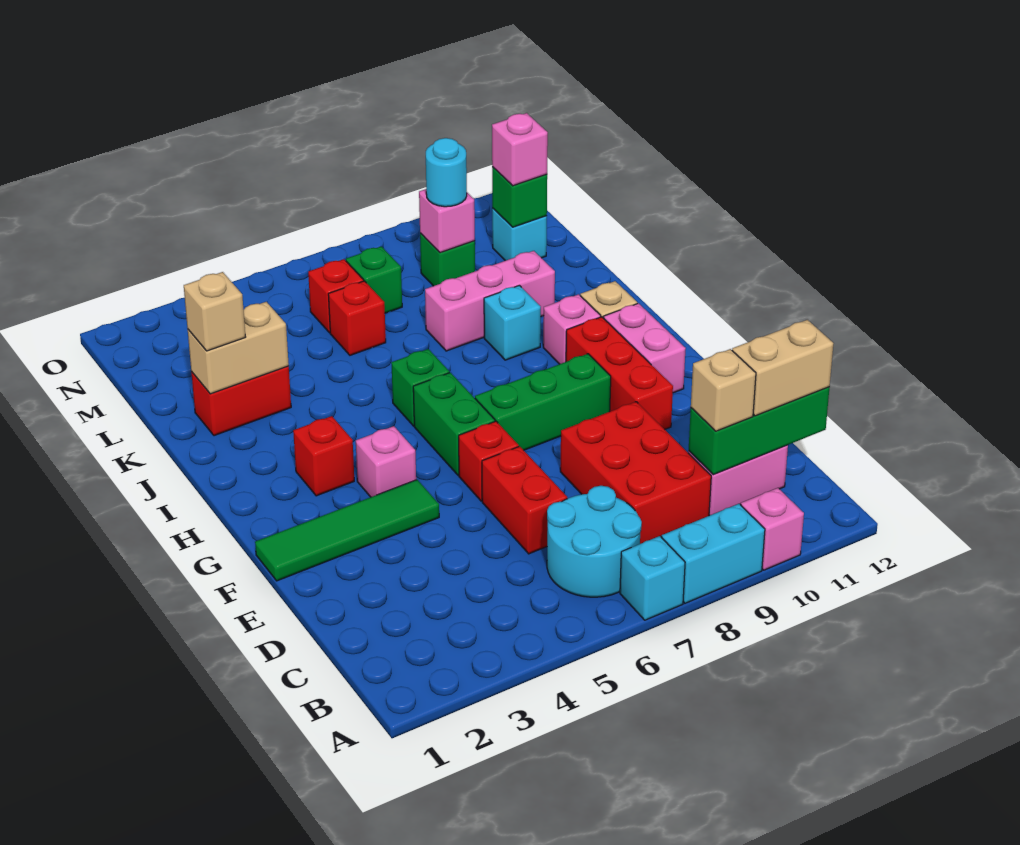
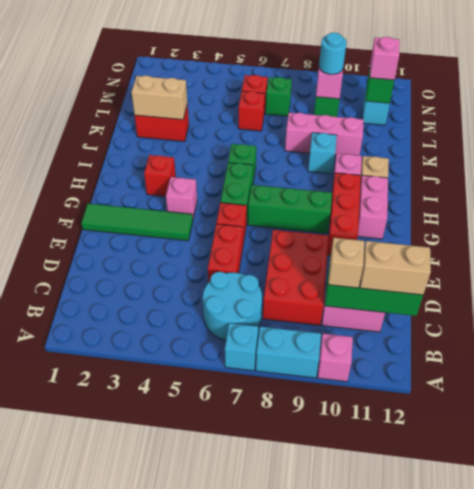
tan 1x1 brick [184,272,245,351] -> none

